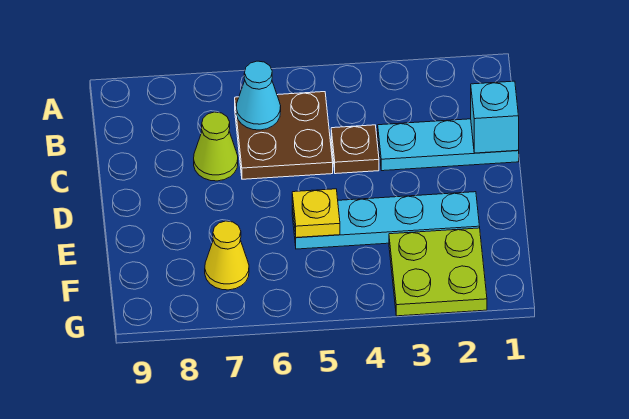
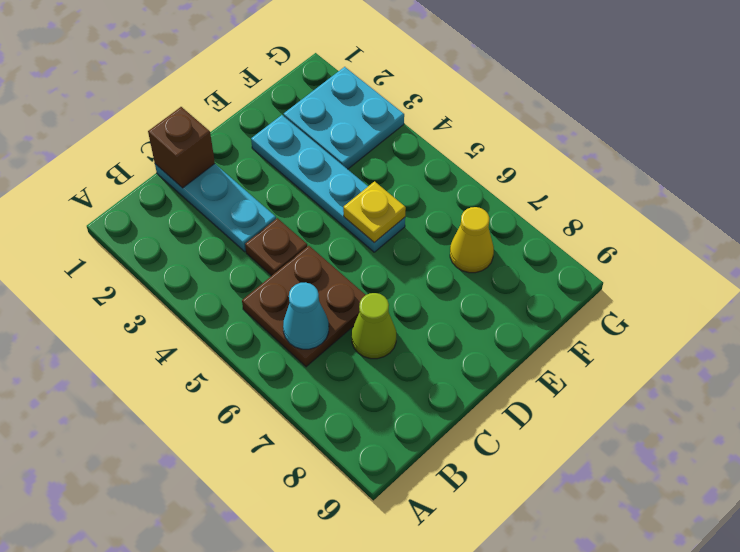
cyan 1x1 brick [471,81,519,153] -> brown 1x1 brick [148,107,215,188]
lime 2x2 plate [389,228,487,316] -> cyan 2x2 plate [284,67,404,169]

